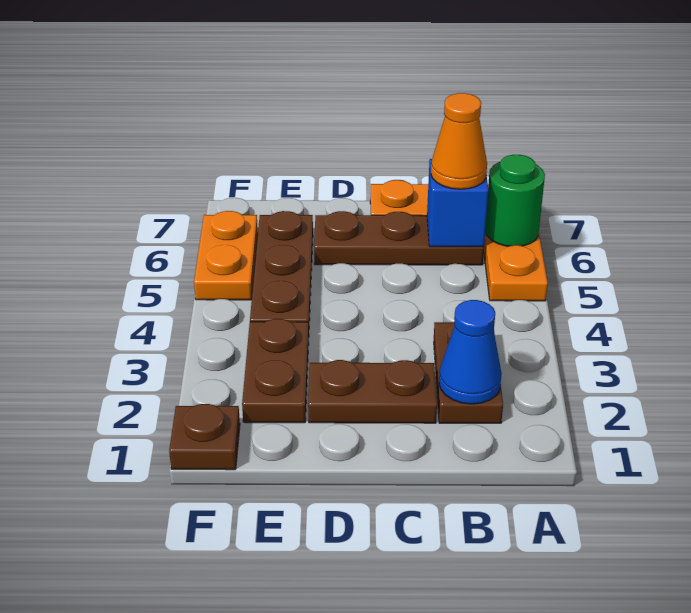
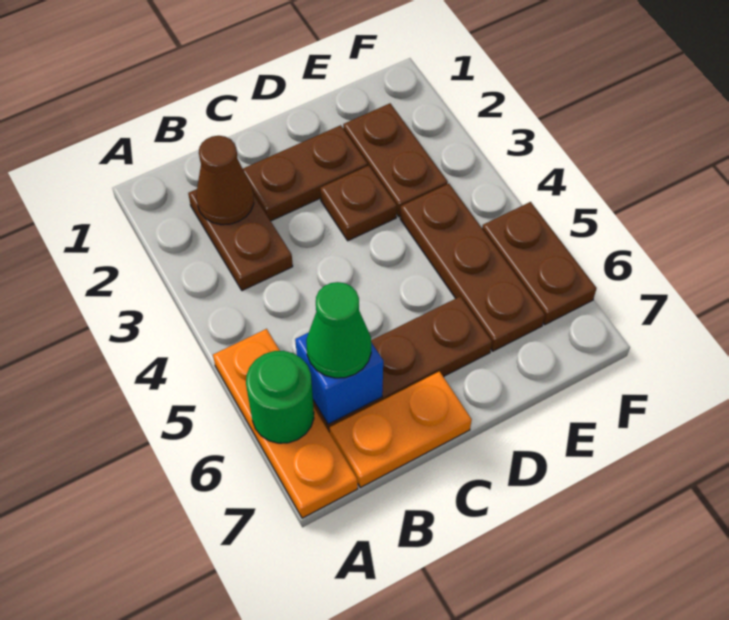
blue 1x1 cone [439,300,502,404] -> brown 1x1 cone [196,136,254,225]
orange 1x1 cone [431,93,487,189] -> green 1x1 cone [306,282,371,378]
brown 1x1 plate [169,404,240,470] -> brown 1x1 plate moved to [320,166,397,241]
orange 1x2 plate [194,211,258,300] -> brown 1x2 plate [482,202,596,325]

